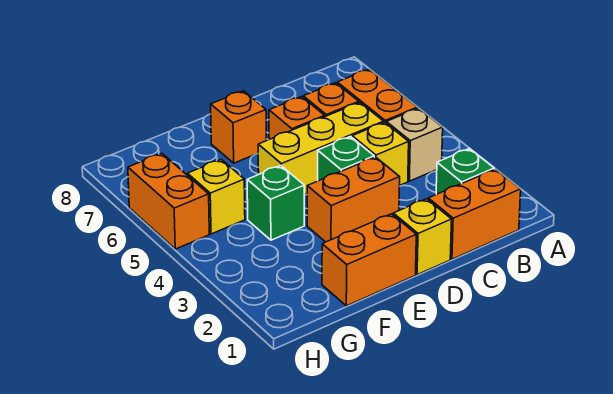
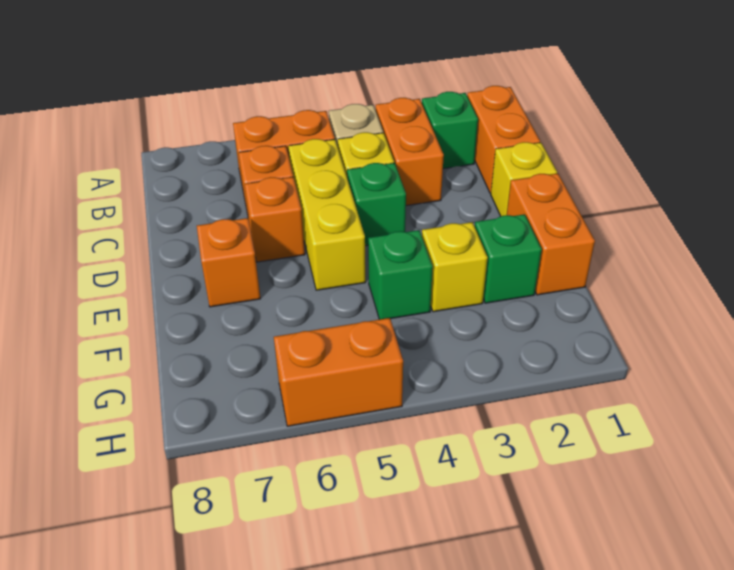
orange 1x2 brick [307,157,400,242] -> orange 1x2 brick moved to [376,98,444,206]
none -> green 1x1 brick [475,214,542,303]
yellow 1x1 brick [187,159,245,234] -> yellow 1x1 brick moved to [422,222,488,312]

